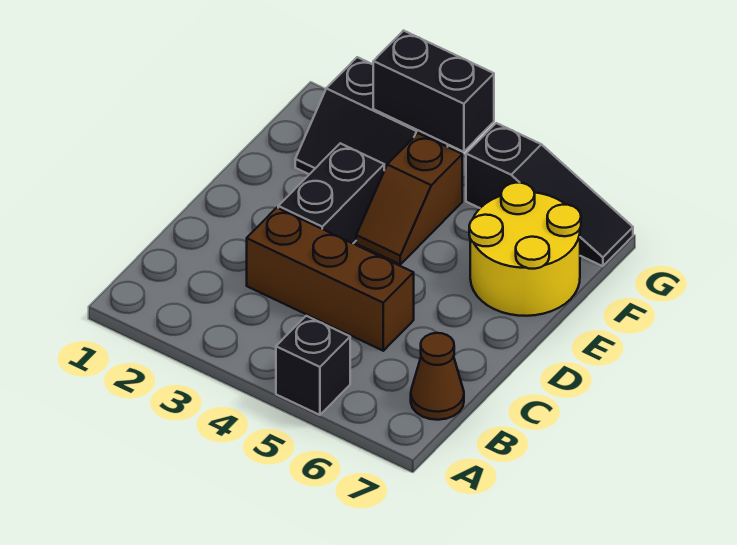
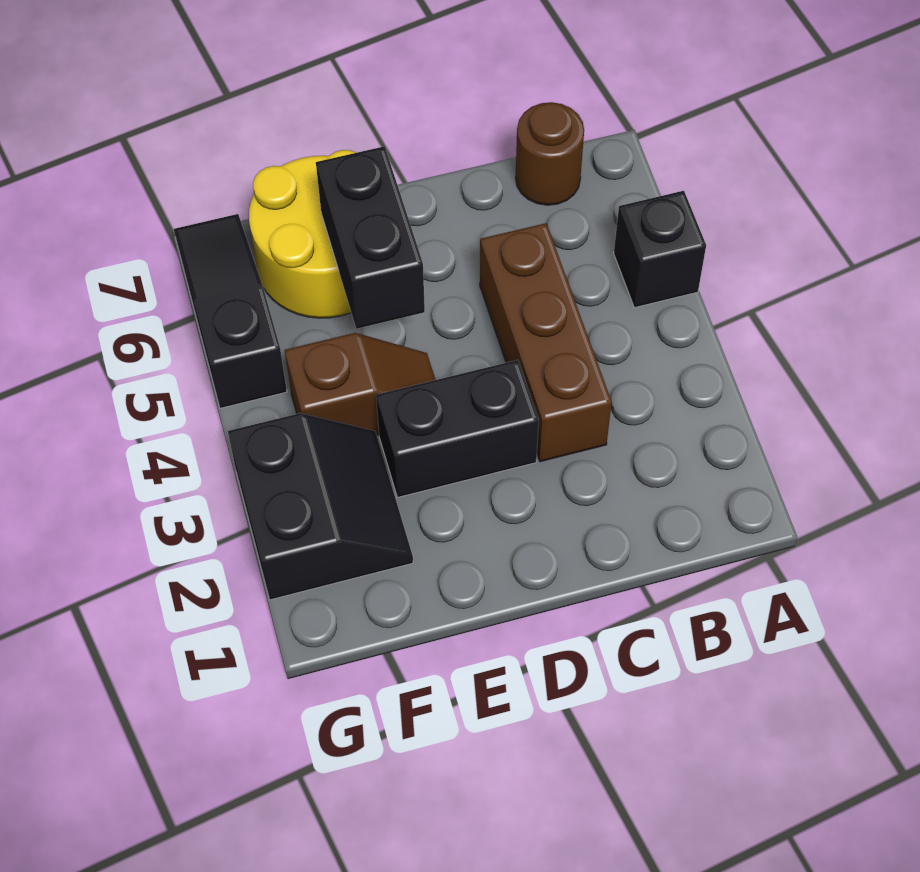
brown 1x1 cone [411,333,464,420] -> brown 1x1 round brick [515,102,584,205]
black 1x2 brick [373,31,494,152] -> black 1x2 brick moved to [316,146,425,329]

